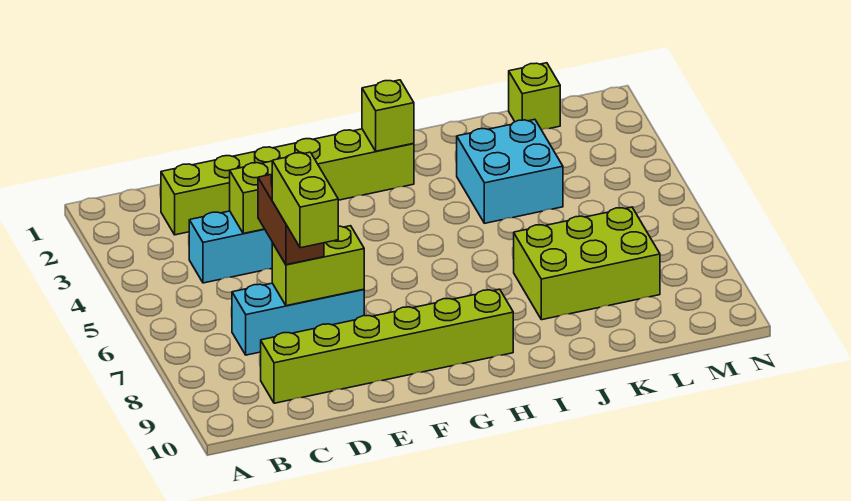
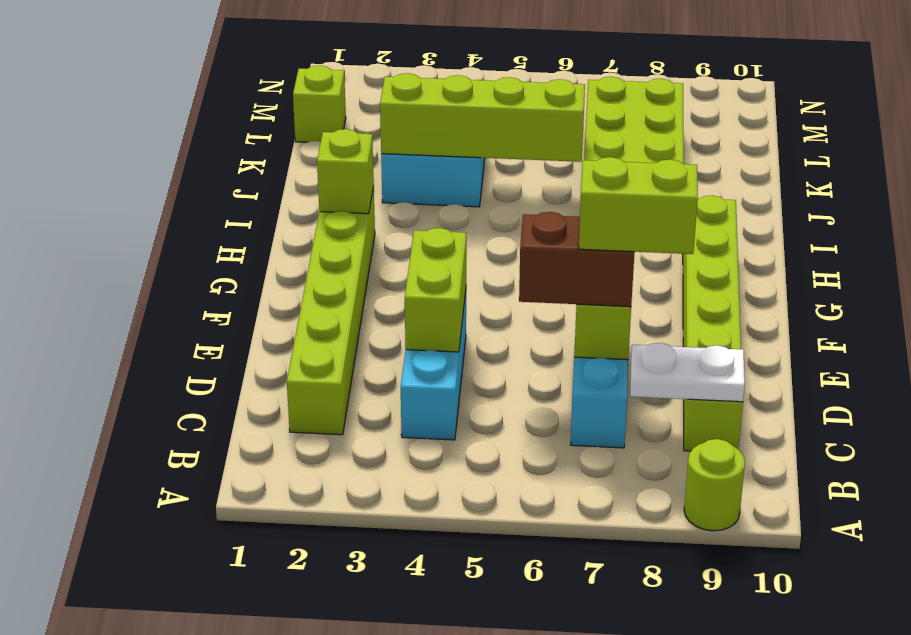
none -> lime 1x1 round brick [684,439,745,531]
none -> white 1x2 plate [630,343,745,402]
none -> lime 1x4 brick [380,73,585,162]

